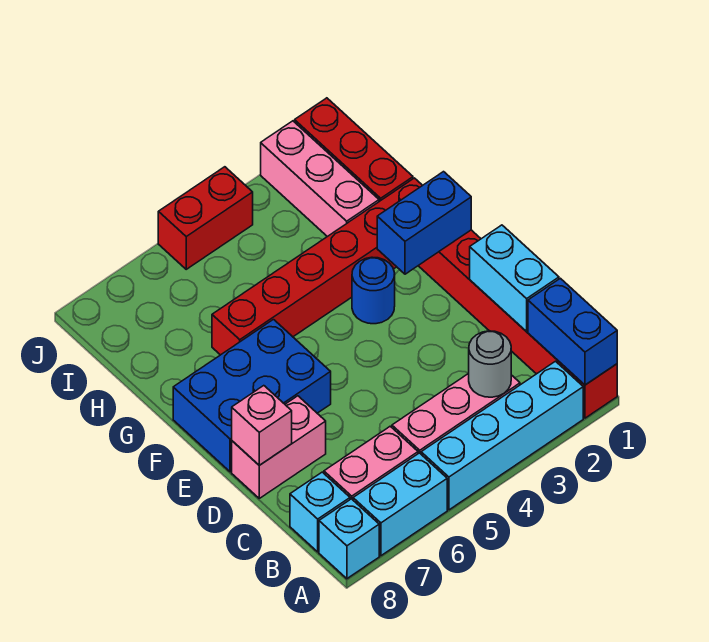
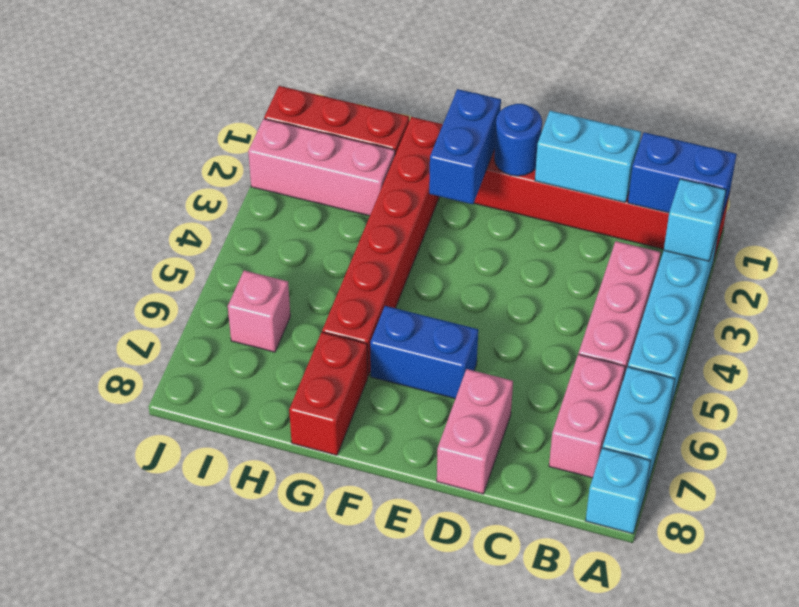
grey 1x1 round brick [469,331,511,397] -> none
cyan 1x1 brick [290,472,350,552] -> cyan 1x1 brick moved to [664,179,726,261]
pink 1x1 brick [232,386,292,465] -> pink 1x1 brick moved to [228,270,290,352]
blue 2x3 brick [173,320,331,472] -> blue 1x2 brick [370,306,478,399]
blue 1x1 round brick [352,257,395,324] -> blue 1x1 round brick moved to [494,104,542,176]
red 1x2 brick [158,167,253,269] -> red 1x2 brick moved to [289,332,368,455]

